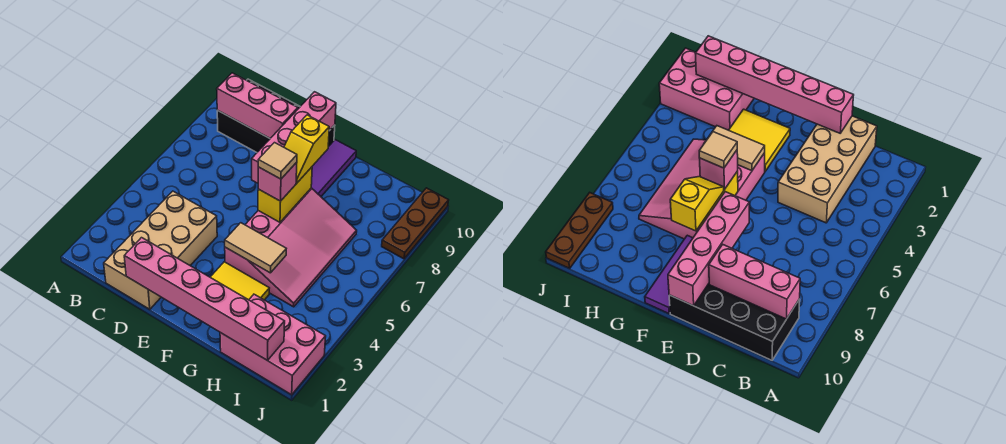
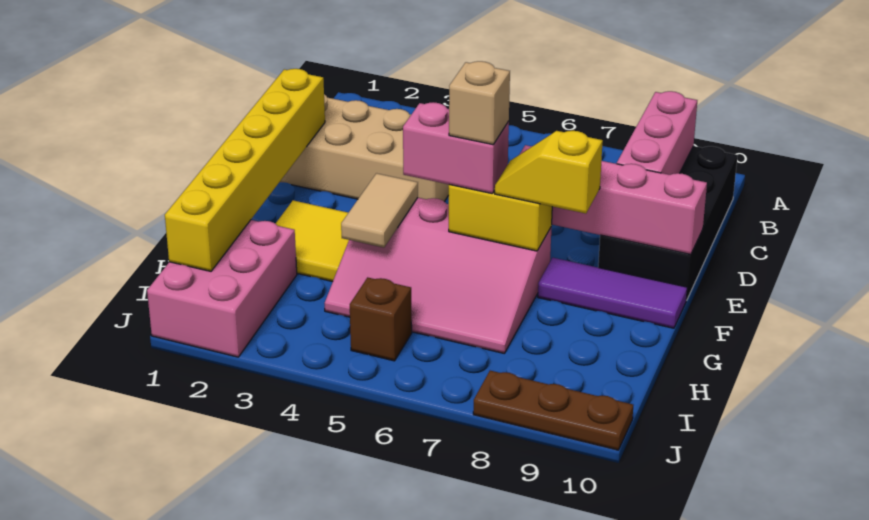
pink 1x6 brick [124,238,285,361] -> yellow 1x6 brick [165,69,325,271]
pink 1x1 brick [258,162,297,201] -> pink 1x2 brick [403,102,509,193]
tan 1x1 tile [258,143,297,179] -> tan 1x1 brick [449,61,510,145]
none -> brown 1x1 brick [350,277,412,361]

